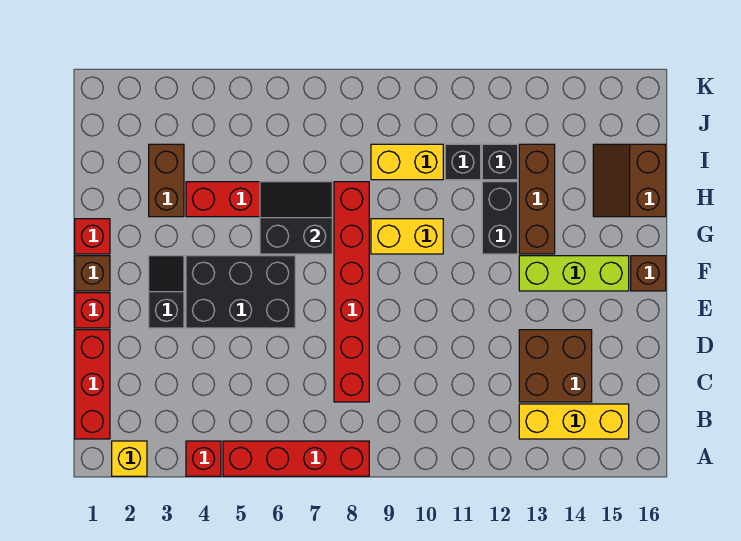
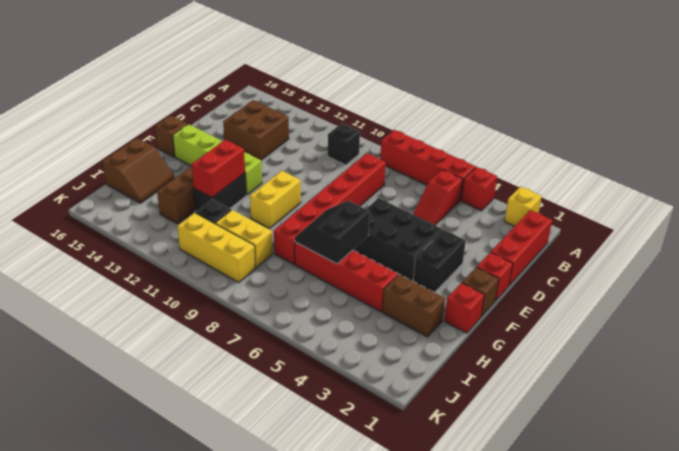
none -> red 1x2 slope [413,170,462,225]
yellow 1x3 brick [519,404,629,439] -> yellow 1x3 brick moved to [177,213,256,283]
black 1x2 slope [149,256,184,328] -> black 1x2 brick [413,230,466,292]
lime 1x3 brick [519,256,629,291] -> lime 1x4 brick [173,124,262,195]
black 2x2 slope [260,182,332,254] -> black 2x2 slope turned to [295,201,370,264]
yellow 1x2 brick [371,219,443,254] -> yellow 1x2 brick turned to [250,171,301,228]
none -> red 1x2 brick [192,140,245,198]
brown 1x2 brick [149,144,184,217] -> brown 1x2 brick turned to [382,274,445,337]
black 1x1 brick [482,144,518,180] -> black 1x1 brick moved to [328,123,360,165]

